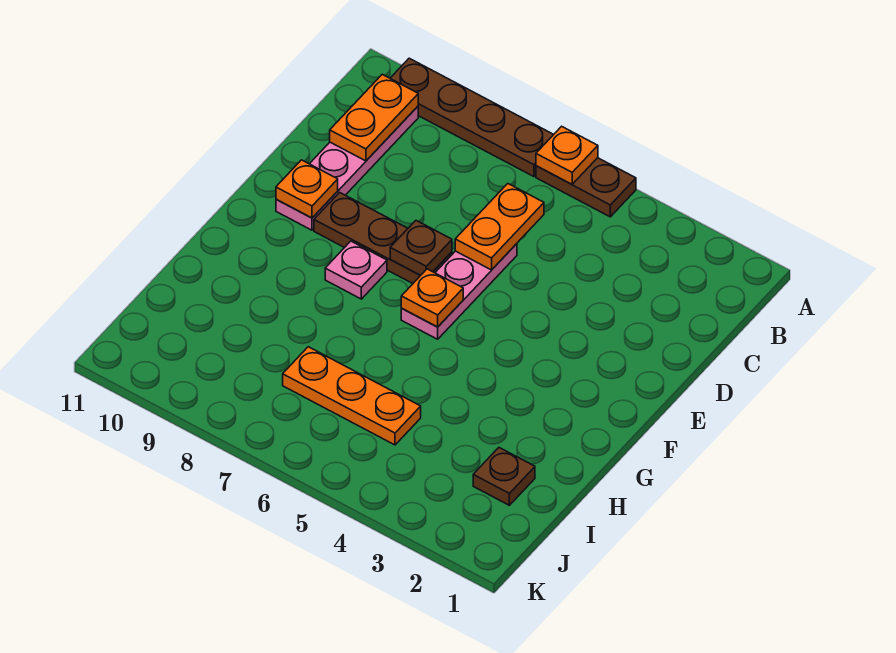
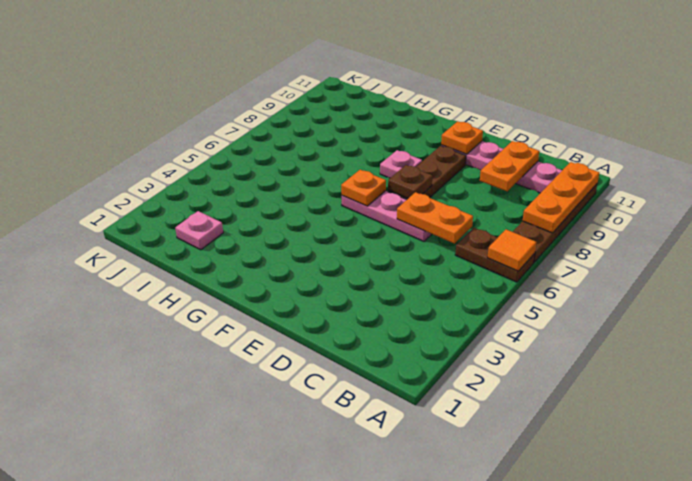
brown 1x2 plate [536,158,636,217] -> brown 1x2 plate turned to [455,228,535,282]
orange 1x1 plate [536,126,598,184] -> orange 1x1 tile [488,229,536,271]
orange 1x2 plate [330,74,418,161] -> orange 1x2 plate turned to [480,141,539,191]
brown 1x1 plate [473,448,535,505] -> pink 1x1 plate [175,211,223,250]
orange 1x3 plate [283,347,421,445] -> orange 1x3 plate moved to [523,162,599,233]

